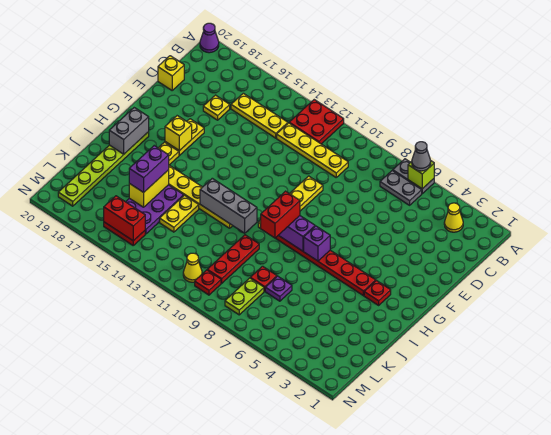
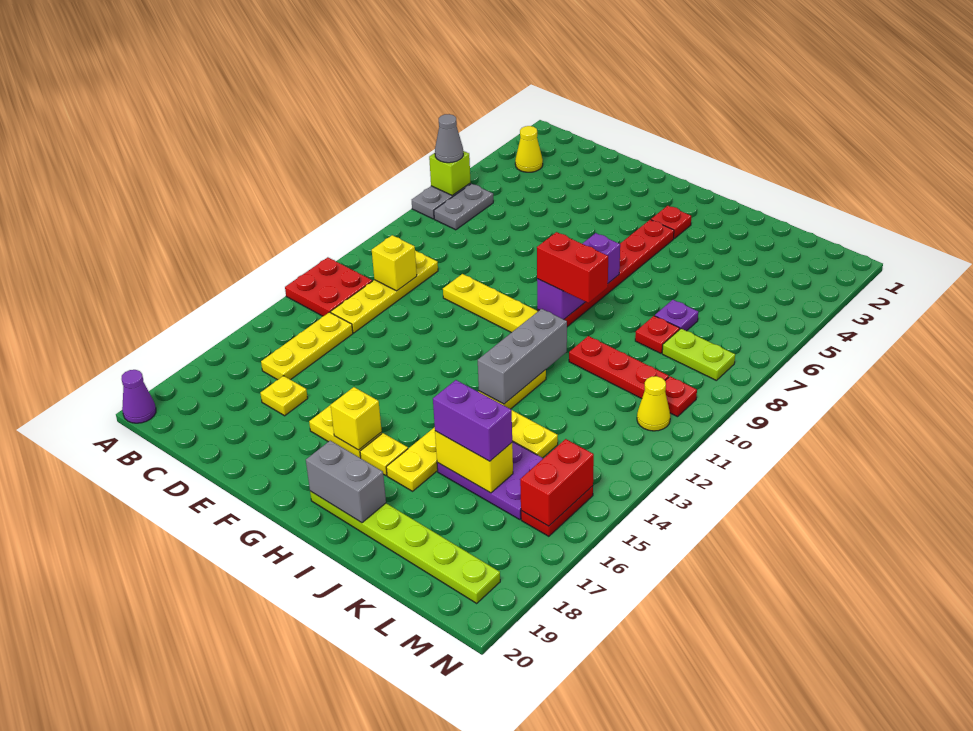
yellow 1x1 brick [158,56,184,90] -> yellow 1x1 brick moved to [372,235,417,291]

